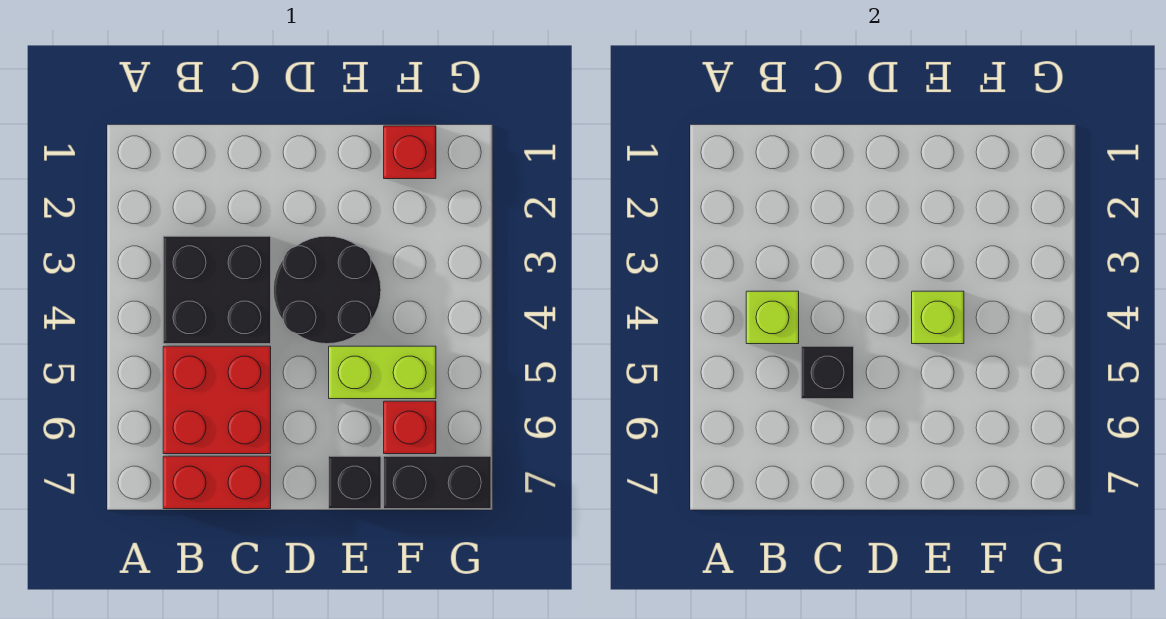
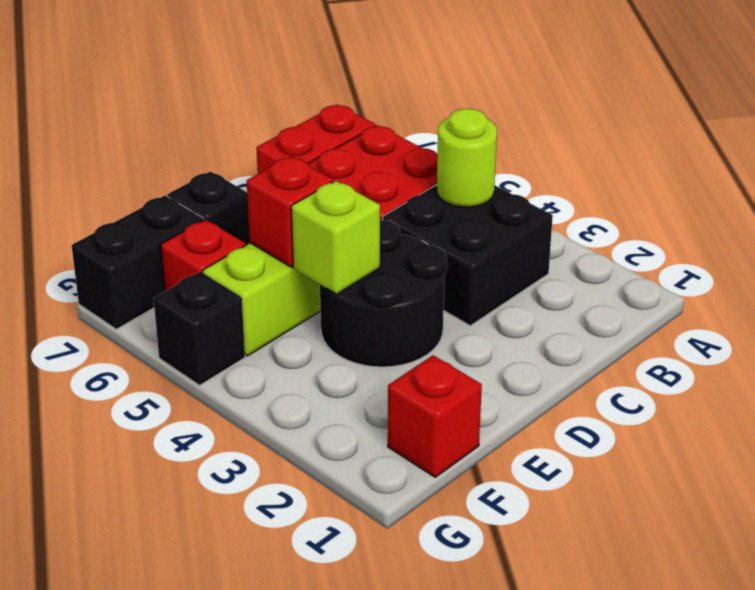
lime 1x1 brick [746,291,799,344] -> lime 1x1 round brick [437,109,497,207]
black 1x1 brick [801,346,854,399] -> black 1x1 brick moved to [154,271,245,385]
none -> red 1x1 brick [247,156,334,267]

